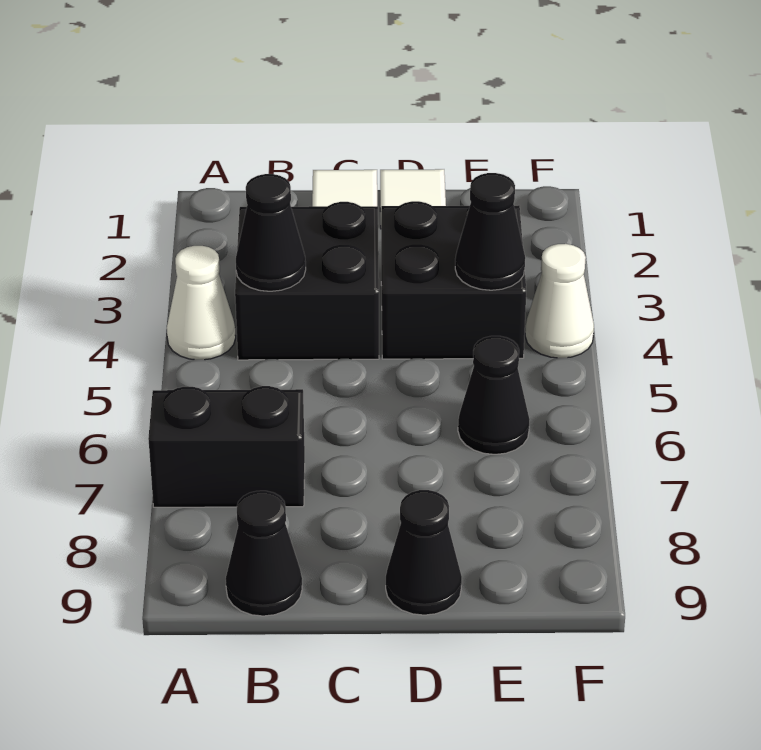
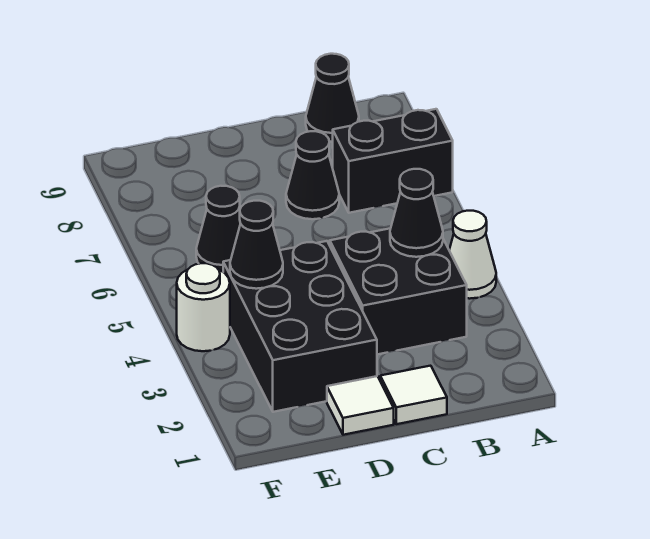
black 2x2 brick [381,201,526,359] -> black 2x3 brick [223,241,377,412]
black 1x1 cone [386,490,462,615] -> black 1x1 cone moved to [286,131,339,219]
white 1x1 cone [525,244,594,358] -> white 1x1 round brick [177,263,230,351]

